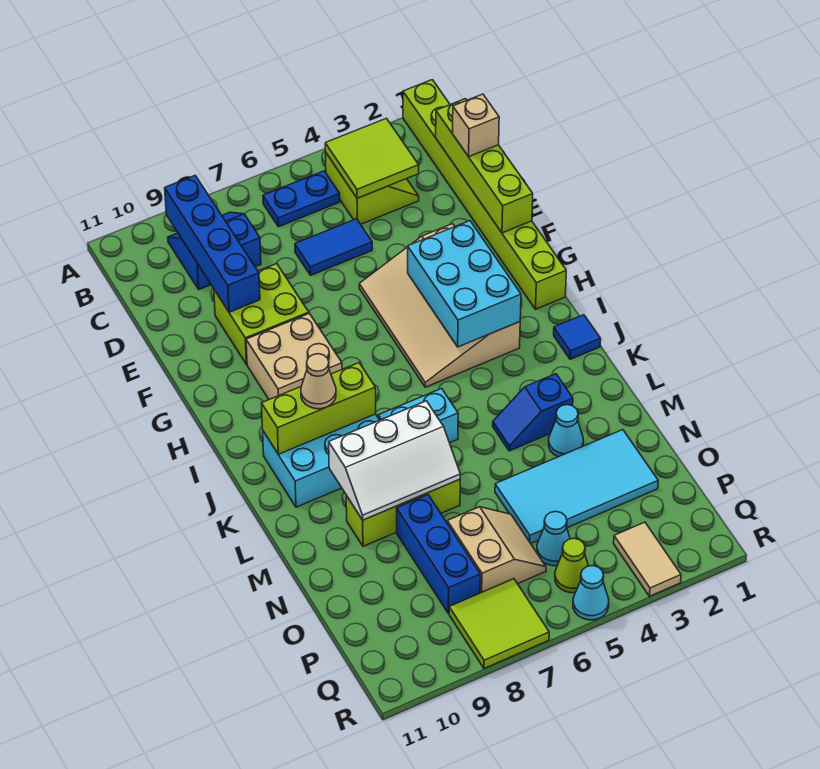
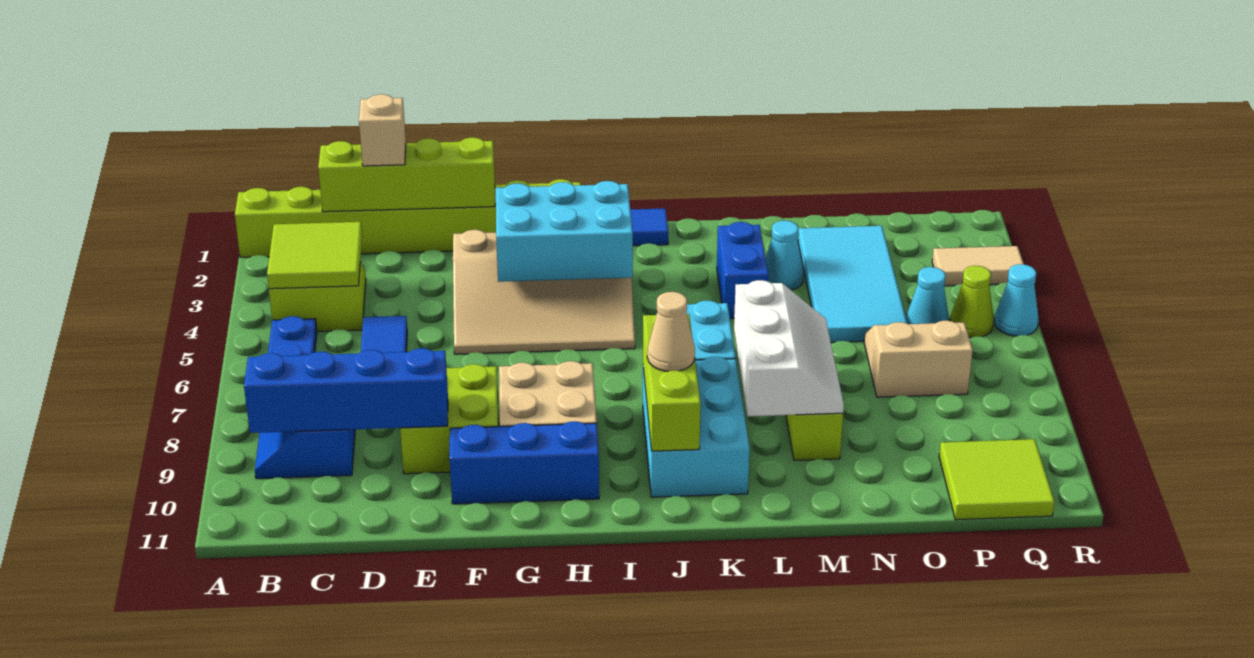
blue 1x2 slope [493,374,573,451] -> blue 1x2 brick [717,222,768,319]
blue 1x3 brick [397,495,480,613] -> blue 1x3 brick moved to [449,421,599,504]
lime 2x2 tile [449,579,549,668] -> lime 2x2 tile moved to [939,439,1055,520]

